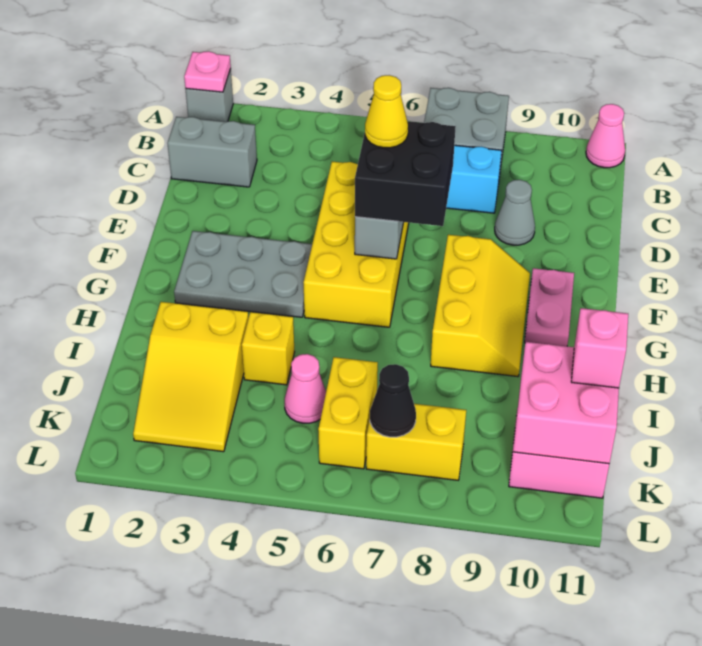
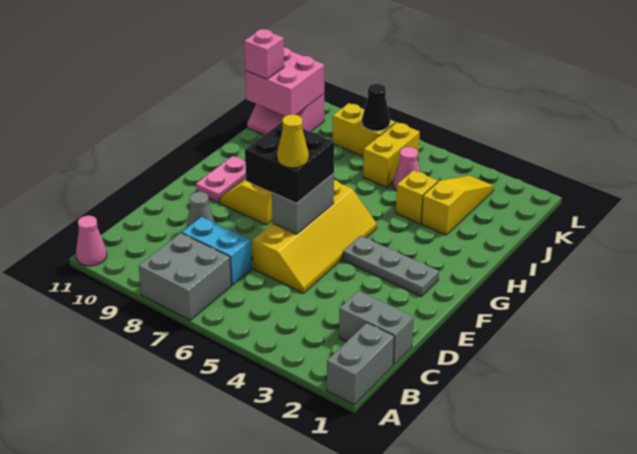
grey 1x1 brick [185,69,233,122] -> grey 1x2 brick [327,323,394,405]
pink 1x1 plate [184,51,231,92] -> none
yellow 2x4 brick [303,162,409,327] -> yellow 2x4 slope [253,180,377,293]
grey 2x3 plate [174,231,312,317] -> grey 1x3 plate [343,236,439,297]
yellow 2x3 slope [133,302,248,452] -> yellow 1x3 slope [422,176,494,235]

